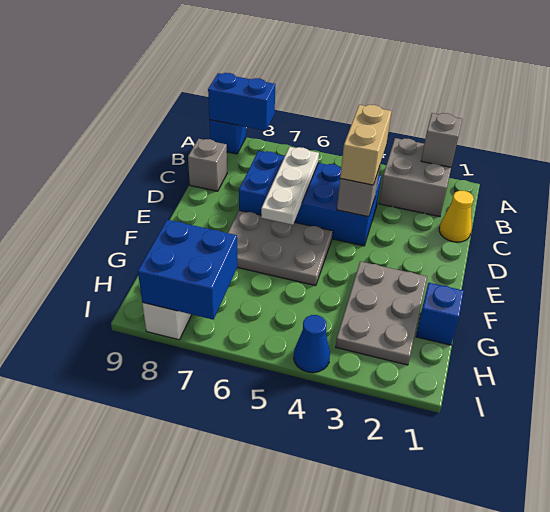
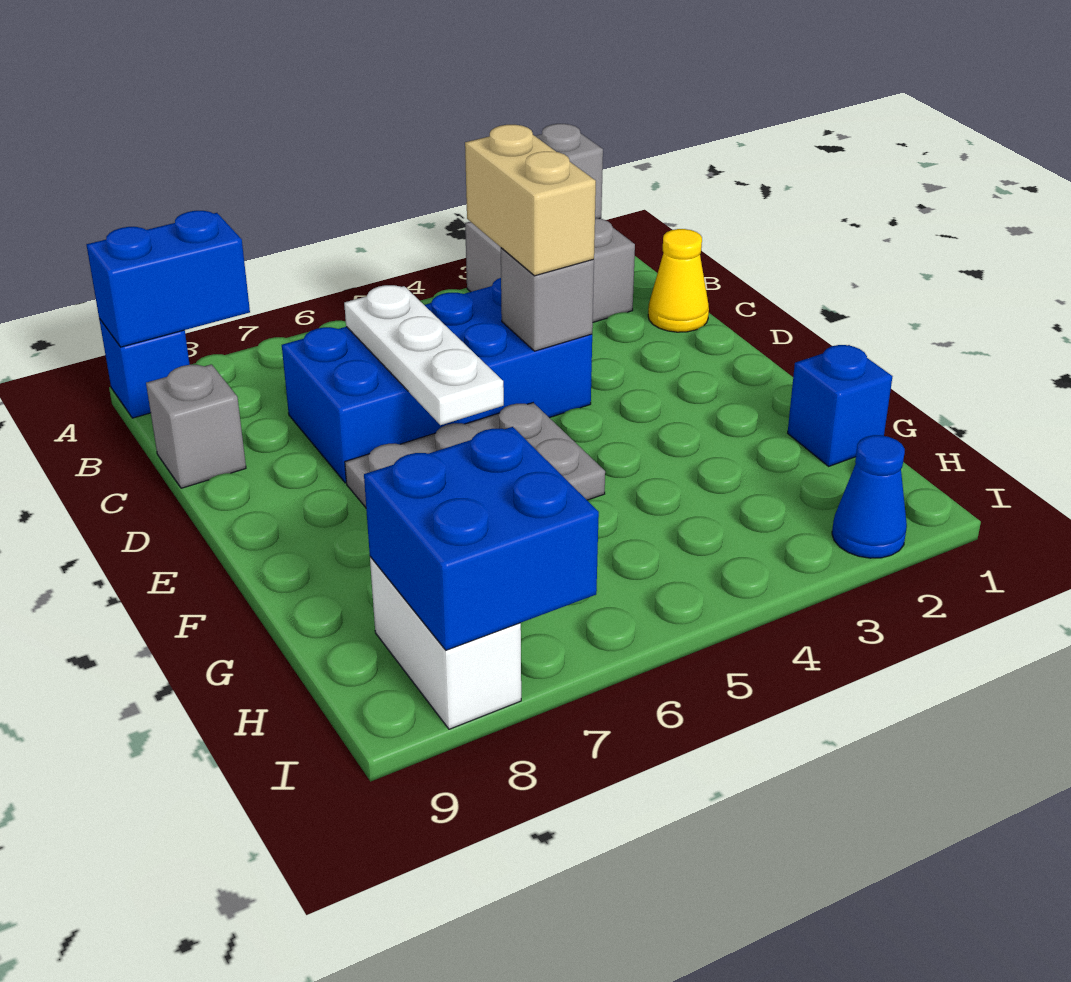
grey 2x3 plate [336,261,427,365] -> none
blue 1x1 cone [294,315,330,373] -> blue 1x1 cone moved to [832,435,907,558]

